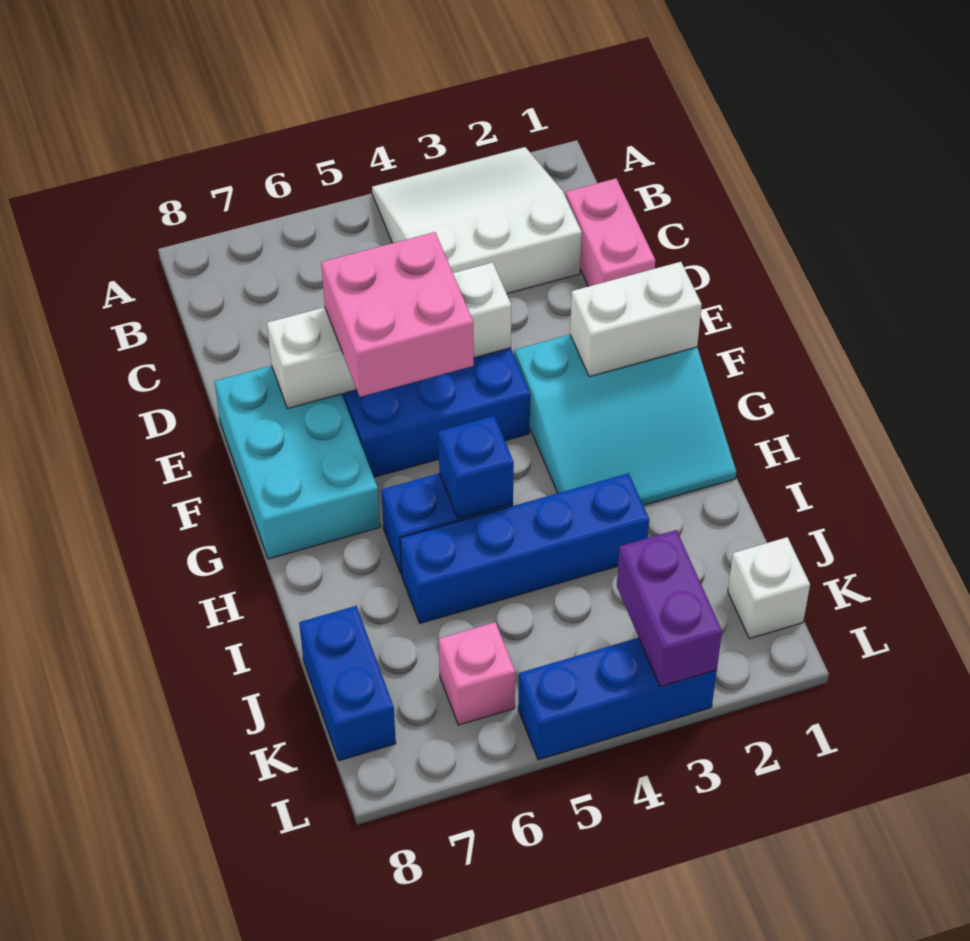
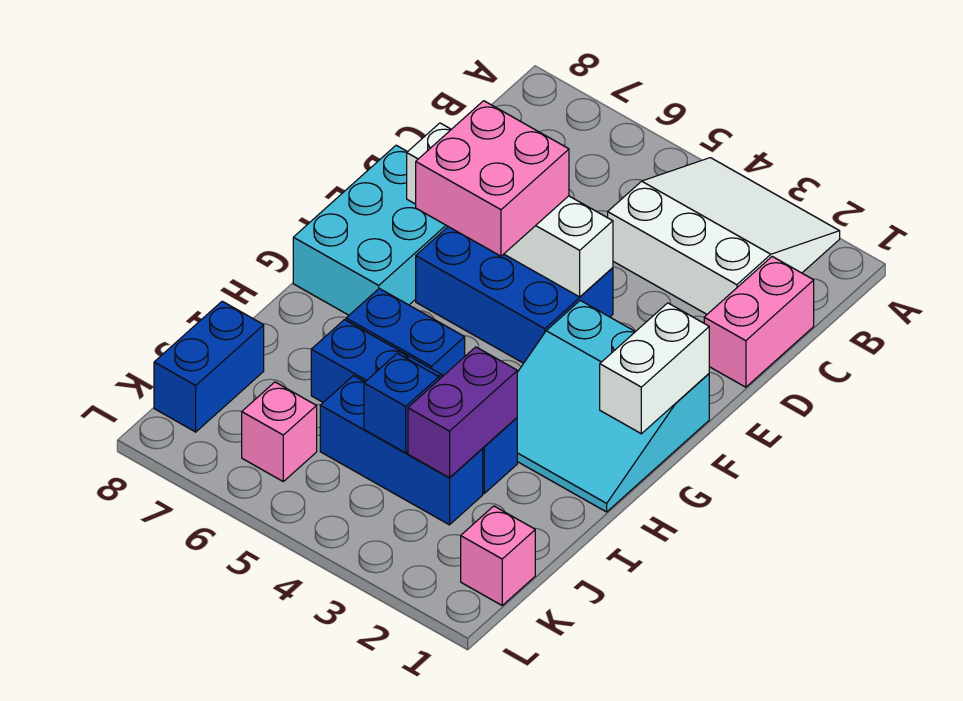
white 1x2 brick [570,262,702,377] -> white 1x2 brick turned to [600,303,709,434]
blue 1x1 brick [438,416,514,518] -> blue 1x1 brick moved to [364,353,439,453]
white 1x1 brick [728,537,810,639] -> pink 1x1 brick [461,506,535,605]
purple 1x2 brick [617,530,722,687] -> purple 1x2 brick moved to [408,347,517,478]
blue 1x3 brick [518,638,717,760] -> blue 1x3 brick moved to [320,376,483,525]

